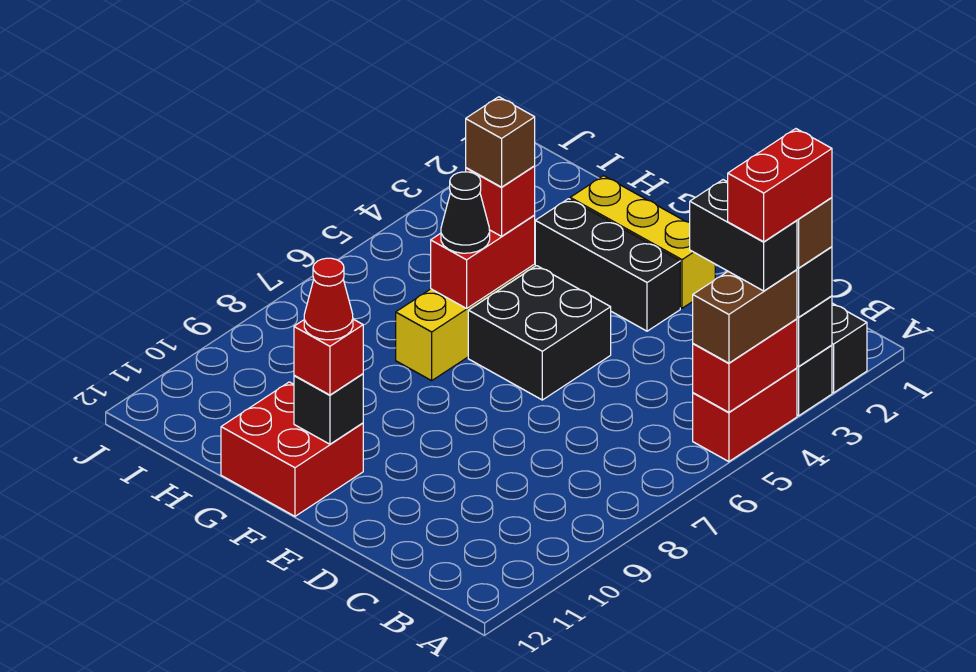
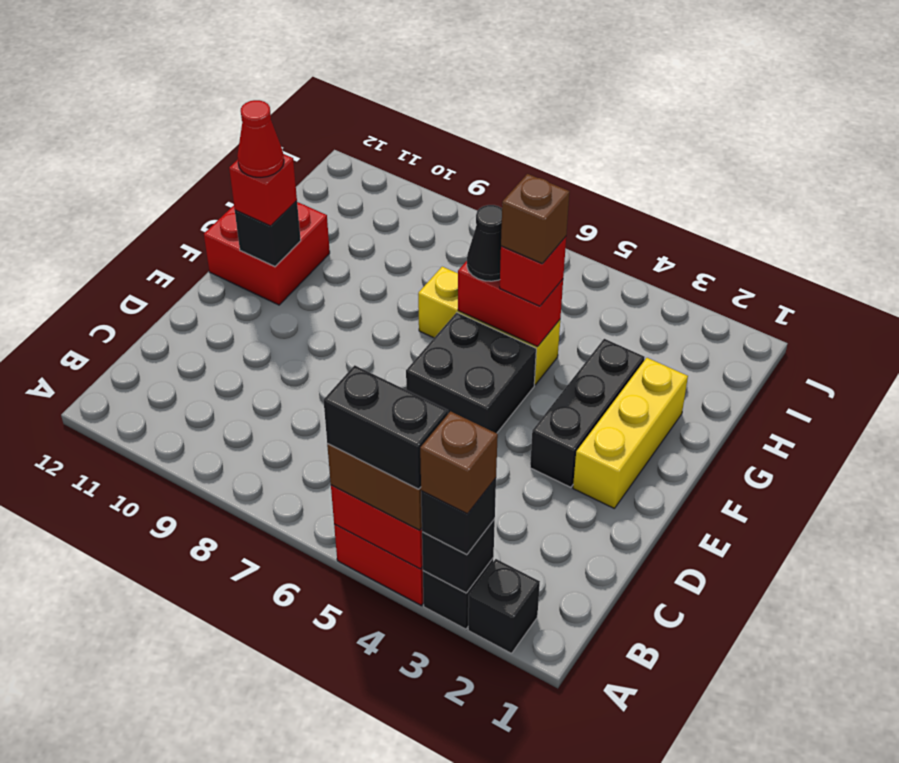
red 1x2 brick [728,129,832,242] -> none
black 1x2 brick [690,180,797,291] -> black 1x2 brick turned to [324,365,448,489]

